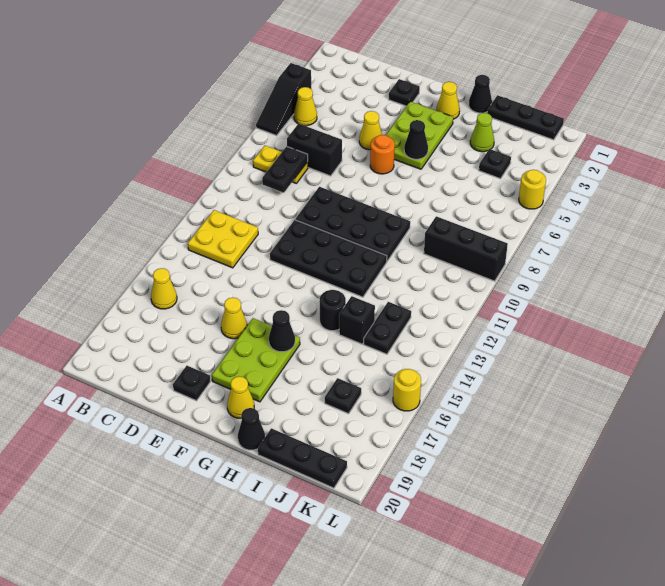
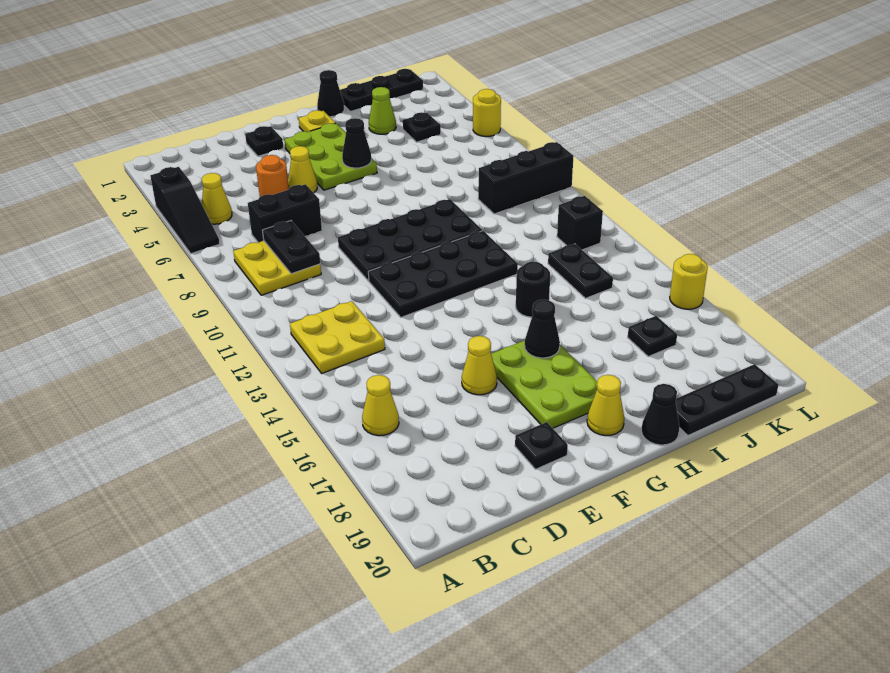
yellow 1x2 plate [253,146,308,183] -> yellow 2x2 plate [233,241,321,295]
orange 1x1 round brick [370,135,395,174] -> orange 1x1 round brick moved to [256,155,289,197]
yellow 1x1 cone [436,82,460,119] -> yellow 1x1 plate [299,110,335,132]
black 1x1 brick [339,296,375,344] -> black 1x1 brick moved to [557,196,603,250]

